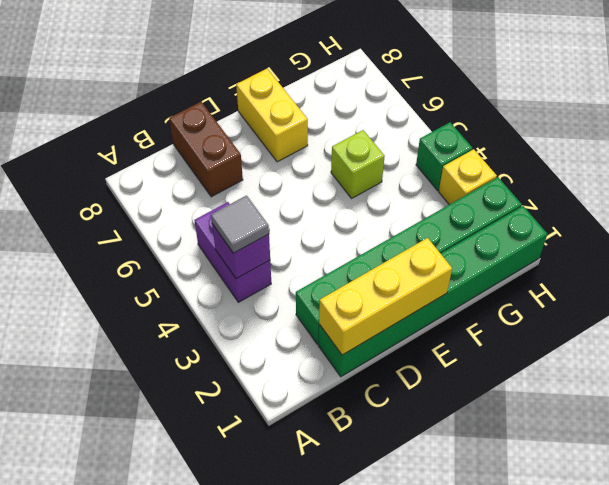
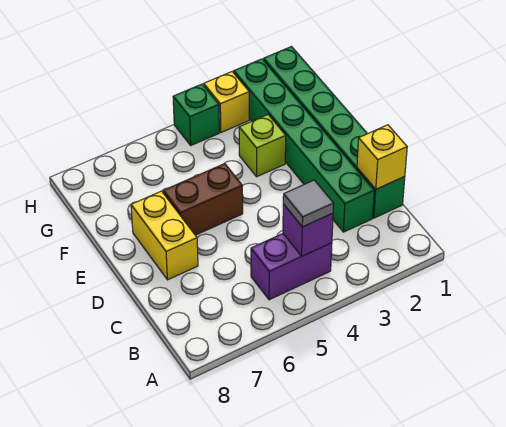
yellow 1x3 brick [319,238,452,355] -> yellow 1x1 brick [357,125,407,189]
brown 1x2 brick [169,102,243,197] -> brown 1x2 brick moved to [163,163,243,235]
yellow 1x2 brick [236,69,308,162] -> yellow 1x2 brick turned to [131,191,198,280]
lime 1x1 brick [331,130,385,198] -> lime 1x1 brick moved to [239,115,286,177]

